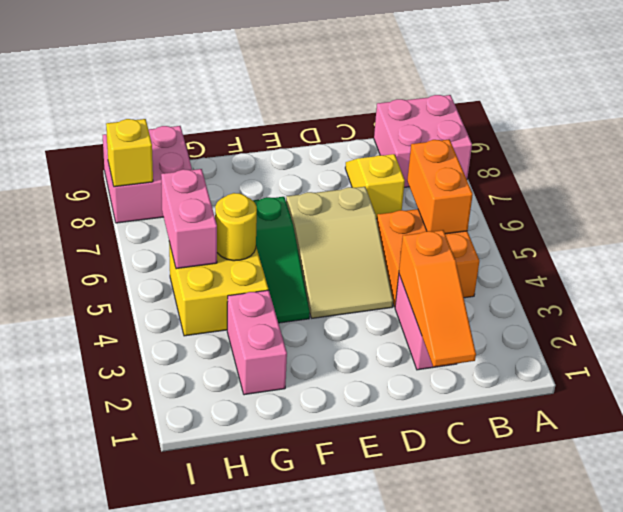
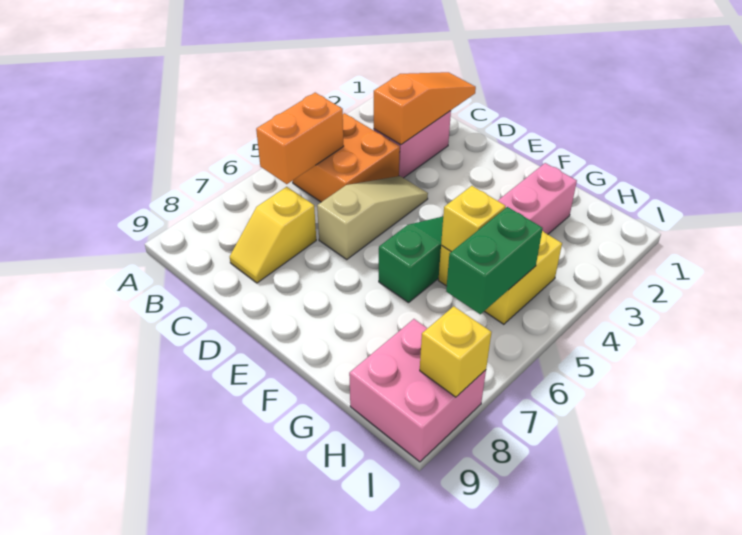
pink 2x2 brick [374,95,472,187] -> none
tan 2x3 slope [286,187,393,318] -> tan 1x3 slope [317,176,428,259]
yellow 1x1 round brick [215,193,257,261] -> yellow 1x1 brick [441,186,506,252]
pink 1x2 brick [161,169,217,269] -> green 1x2 brick [446,207,543,314]

